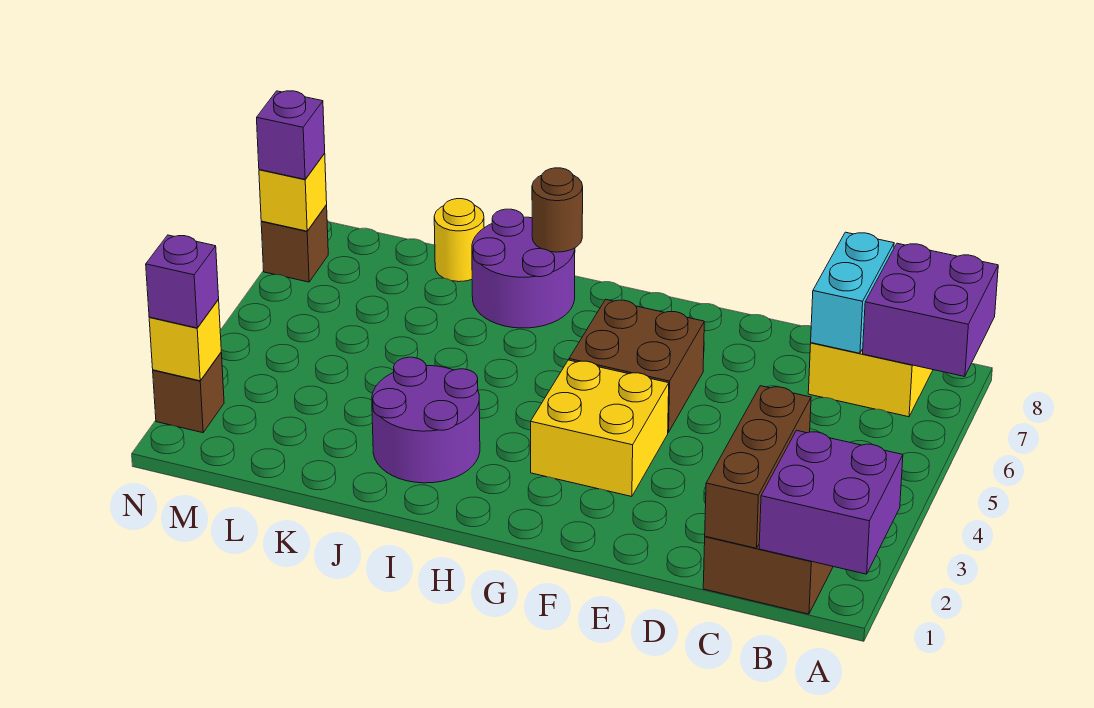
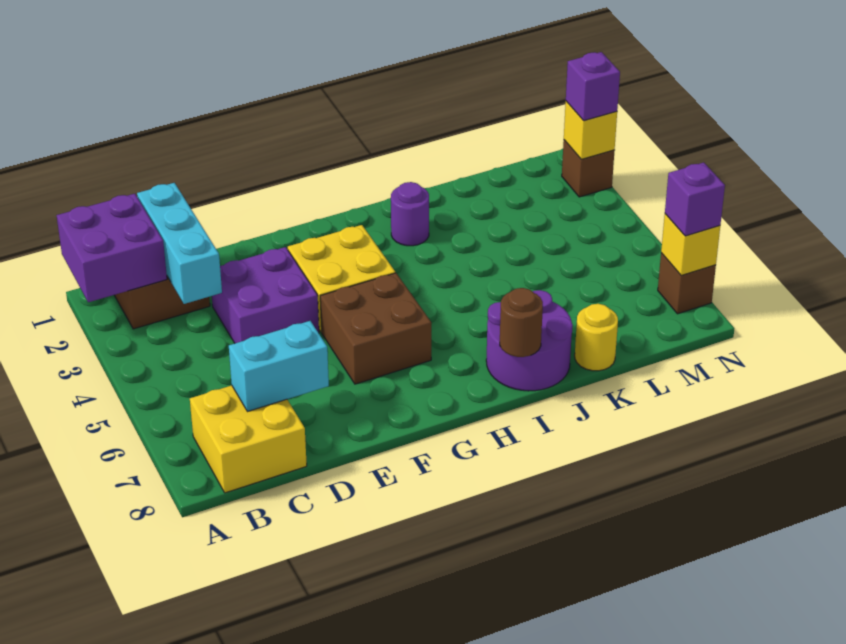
purple 2x2 brick [863,243,998,377] -> purple 2x2 brick moved to [212,247,319,343]
brown 1x3 brick [705,386,811,548] -> cyan 1x3 brick [137,183,222,304]
cyan 1x2 brick [811,232,894,353] -> cyan 1x2 brick turned to [229,321,329,412]
purple 2x2 round brick [372,357,480,483] -> purple 1x1 round brick [391,182,429,246]

